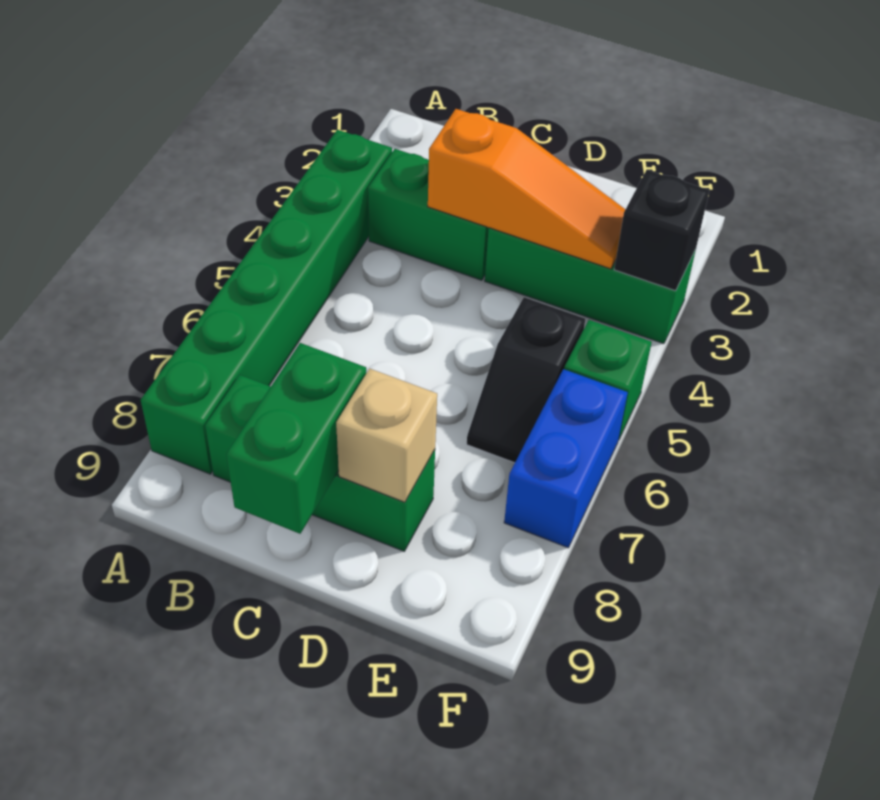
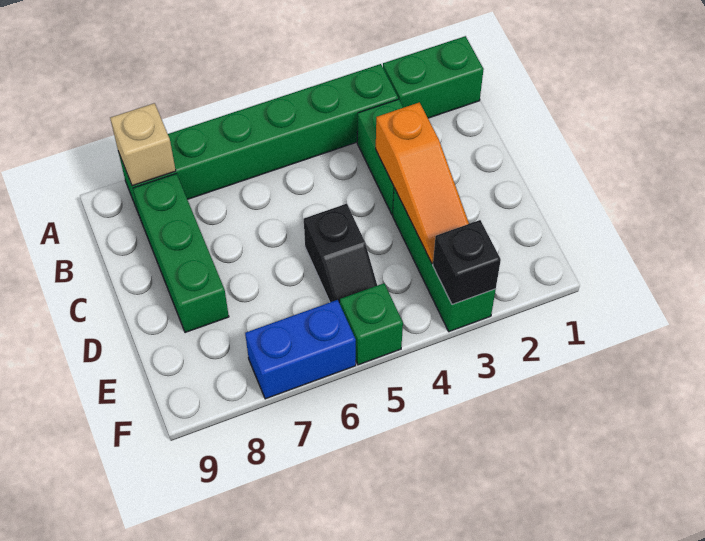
green 1x2 brick [226,343,366,534] -> green 1x2 brick moved to [383,36,484,118]
tan 1x1 brick [336,369,437,502] -> tan 1x1 brick moved to [110,103,176,186]
black 1x2 slope [467,297,585,463] -> black 1x2 slope turned to [304,204,377,304]

